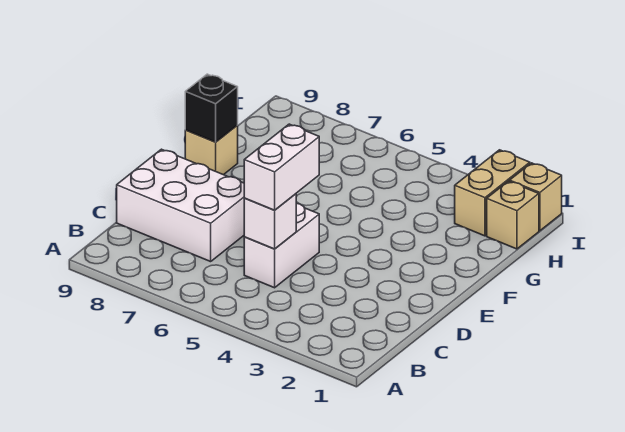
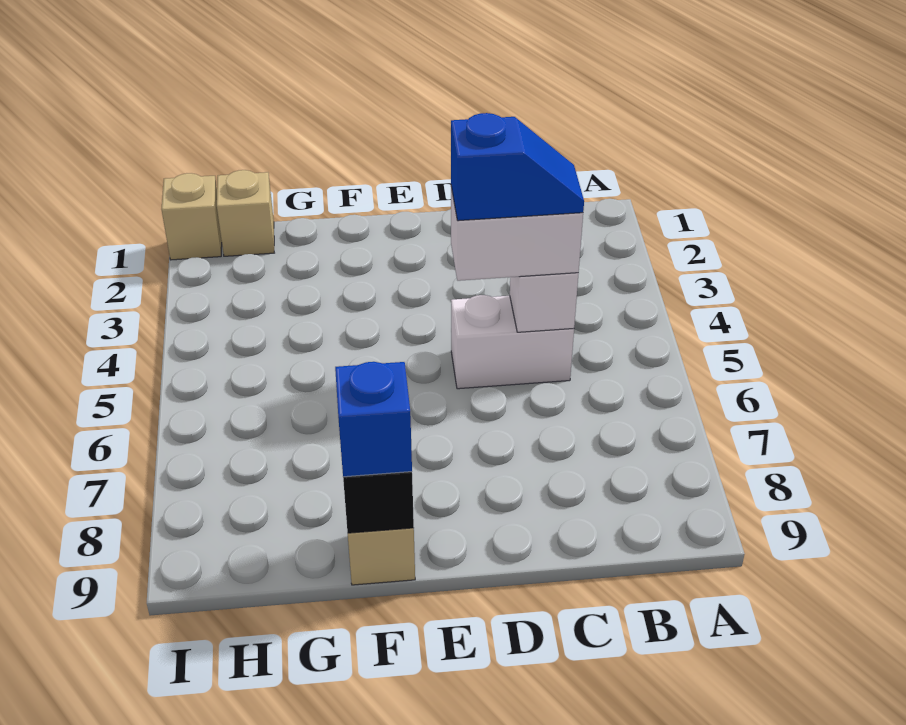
none -> blue 1x2 slope [451,113,584,221]
white 2x3 brick [117,149,244,262] -> none
none -> blue 1x1 brick [335,362,412,477]
tan 1x2 brick [455,150,530,236] -> none

